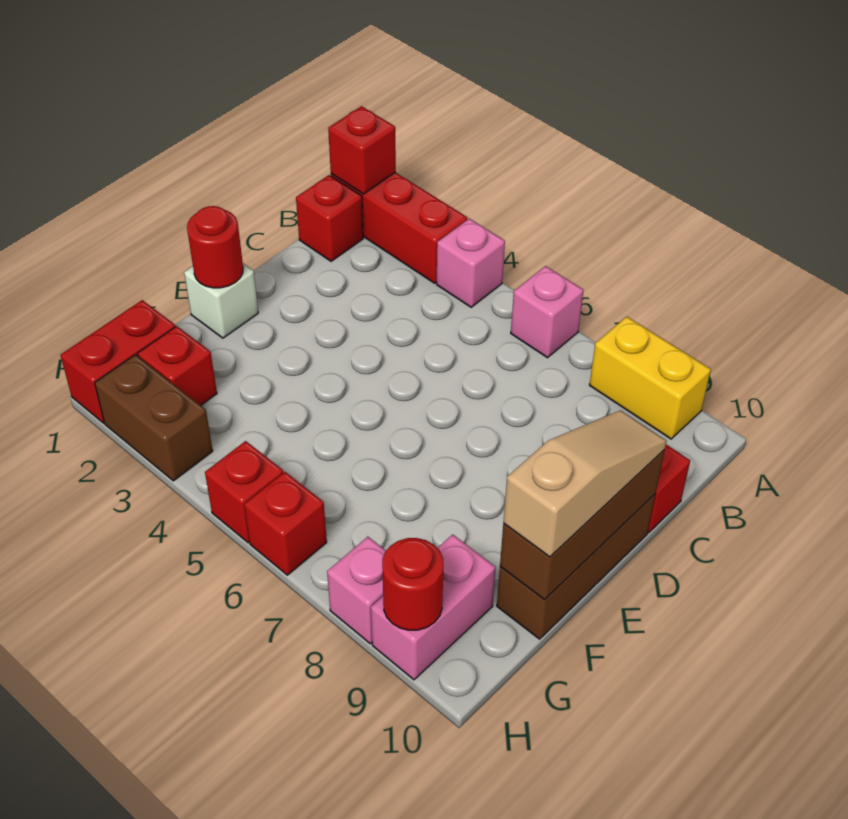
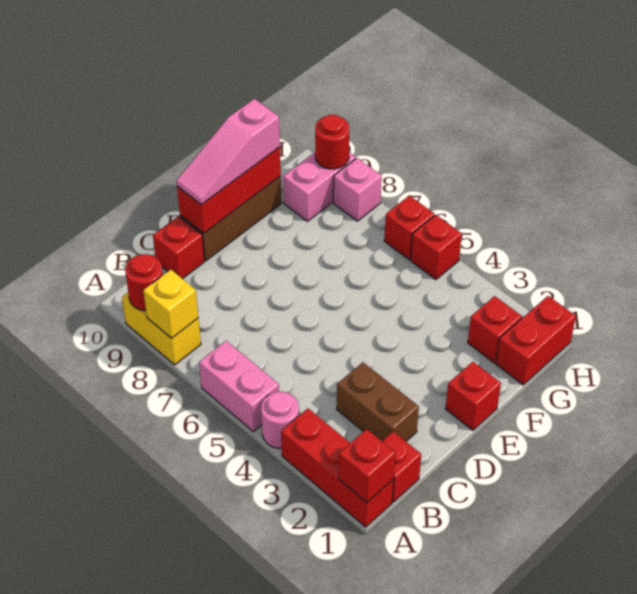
pink 1x1 brick [437,218,505,307] -> pink 1x1 round brick [261,392,299,448]
pink 1x1 brick [511,266,583,358] -> pink 1x2 brick [199,341,279,432]
none -> yellow 1x1 brick [143,270,198,338]
brown 1x3 brick [500,449,665,600] -> red 1x3 brick [177,147,281,233]
tan 1x3 slope [503,410,666,557] -> pink 1x3 slope [177,99,280,205]
white 1x1 brick [184,263,258,338] -> red 1x1 brick [445,362,501,430]
red 1x1 round brick [187,206,243,288] -> red 1x1 round brick moved to [125,254,163,311]
brown 1x2 brick [95,355,213,481] -> brown 1x2 brick moved to [337,362,419,441]

